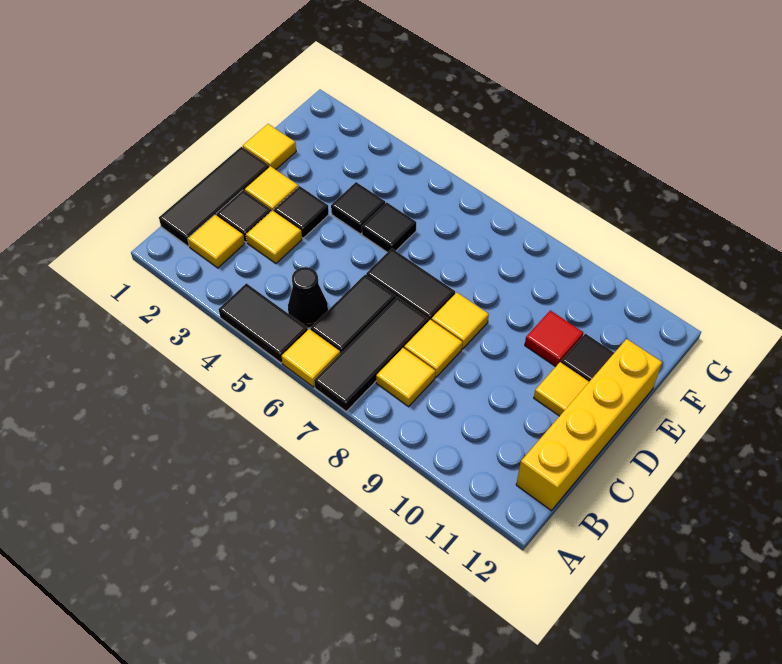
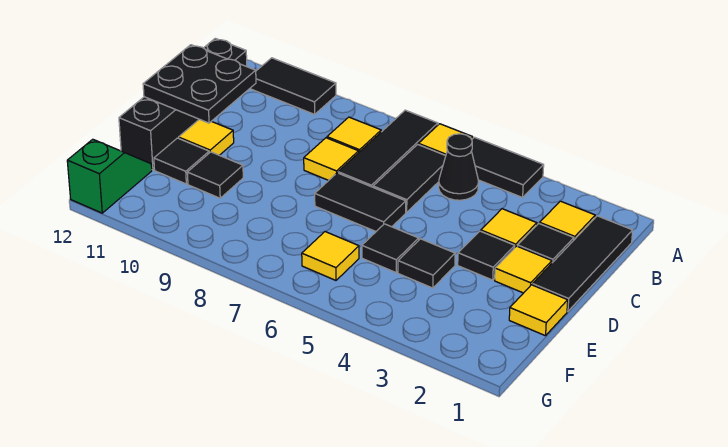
none -> black 1x2 tile [250,58,336,114]
yellow 1x4 brick [516,339,662,511] -> black 1x4 brick [119,38,247,170]
none -> black 2x2 plate [143,45,256,123]
yellow 1x1 tile [432,293,489,349] -> yellow 1x1 tile moved to [302,232,359,280]
red 1x1 tile [525,310,583,367] -> black 1x1 tile [187,152,243,198]
none -> green 1x2 slope [67,139,152,213]

